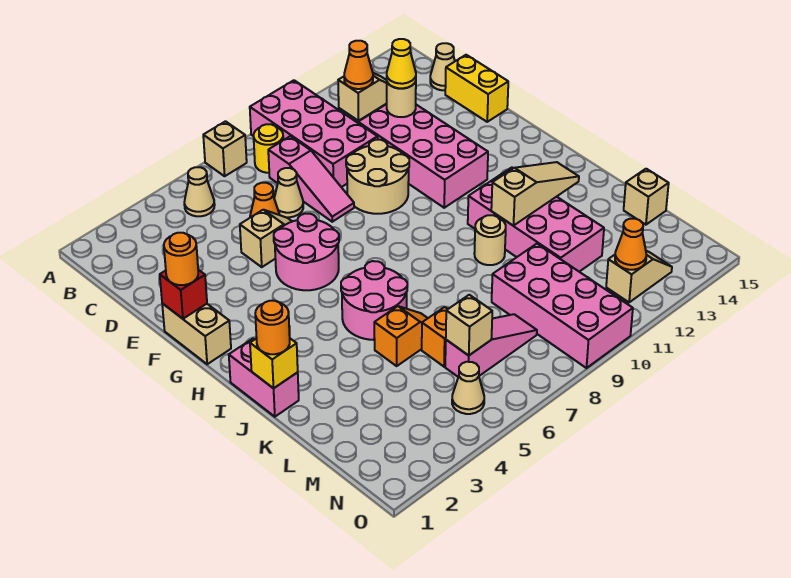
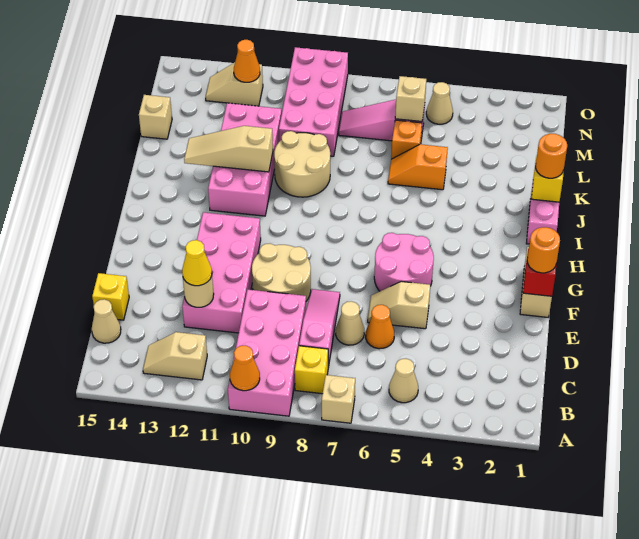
yellow 1x1 round brick [254,124,283,173] -> yellow 1x1 brick [295,346,328,394]
orange 1x1 cone [344,41,373,89] -> orange 1x1 cone moved to [230,345,260,391]
yellow 1x2 brick [445,55,508,122] -> yellow 1x1 brick [92,273,129,320]
pink 2x2 round brick [341,261,407,340] -> none
tan 1x1 round brick [474,215,506,265] -> tan 2x2 round brick [274,131,330,197]

